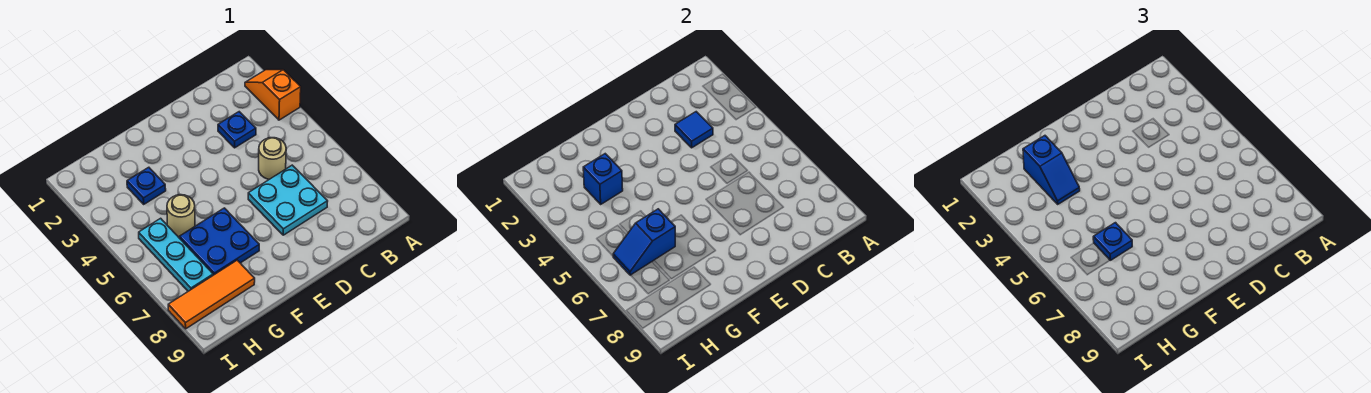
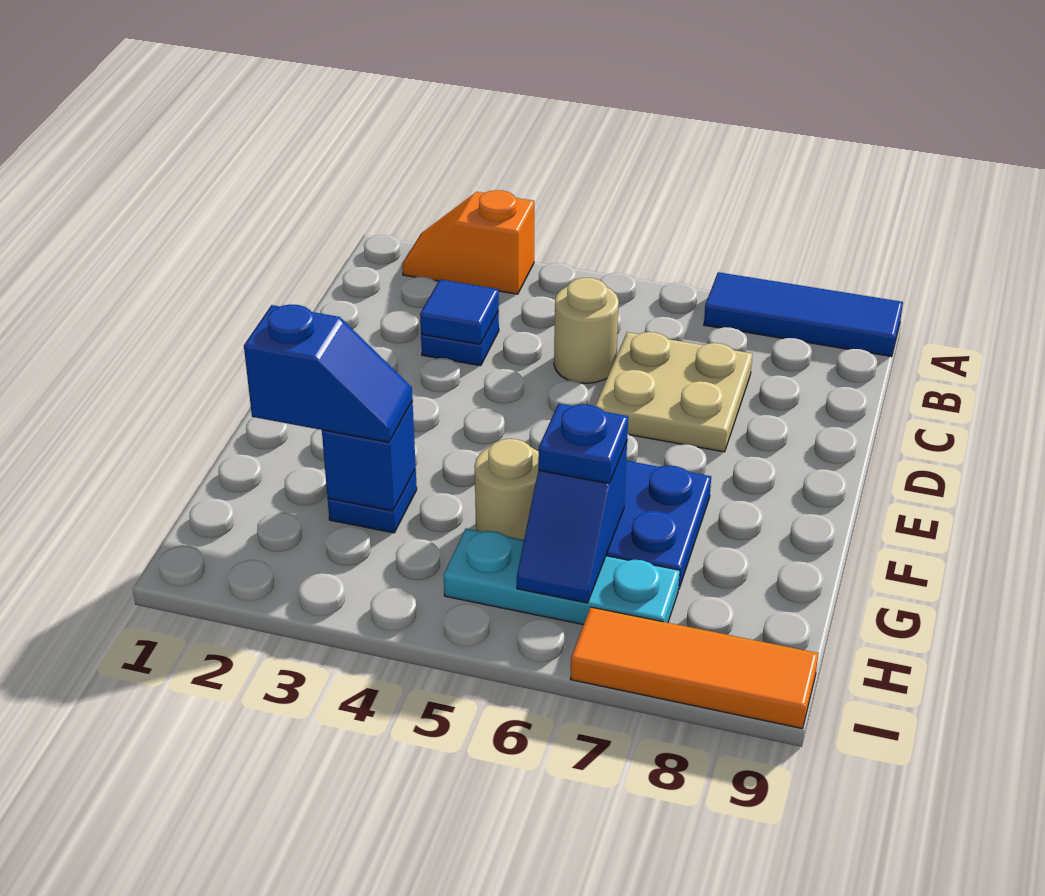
none -> blue 1x3 tile [704,272,903,357]
cyan 2x2 plate [248,165,328,235] -> tan 2x2 plate [595,332,752,452]
orange 1x3 tile [168,260,255,329] -> orange 1x3 tile turned to [571,607,819,729]

